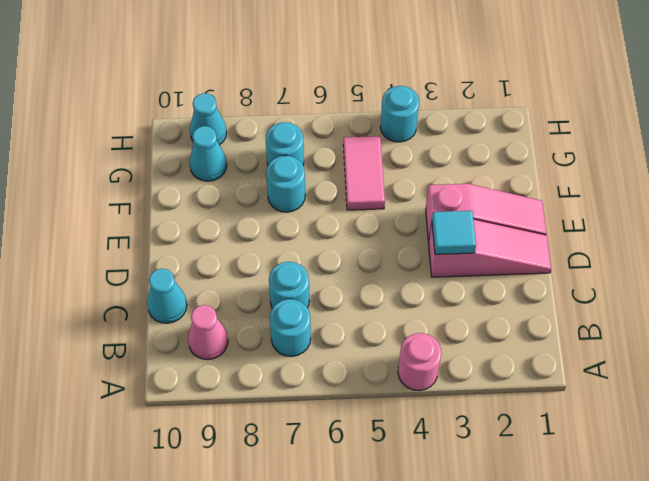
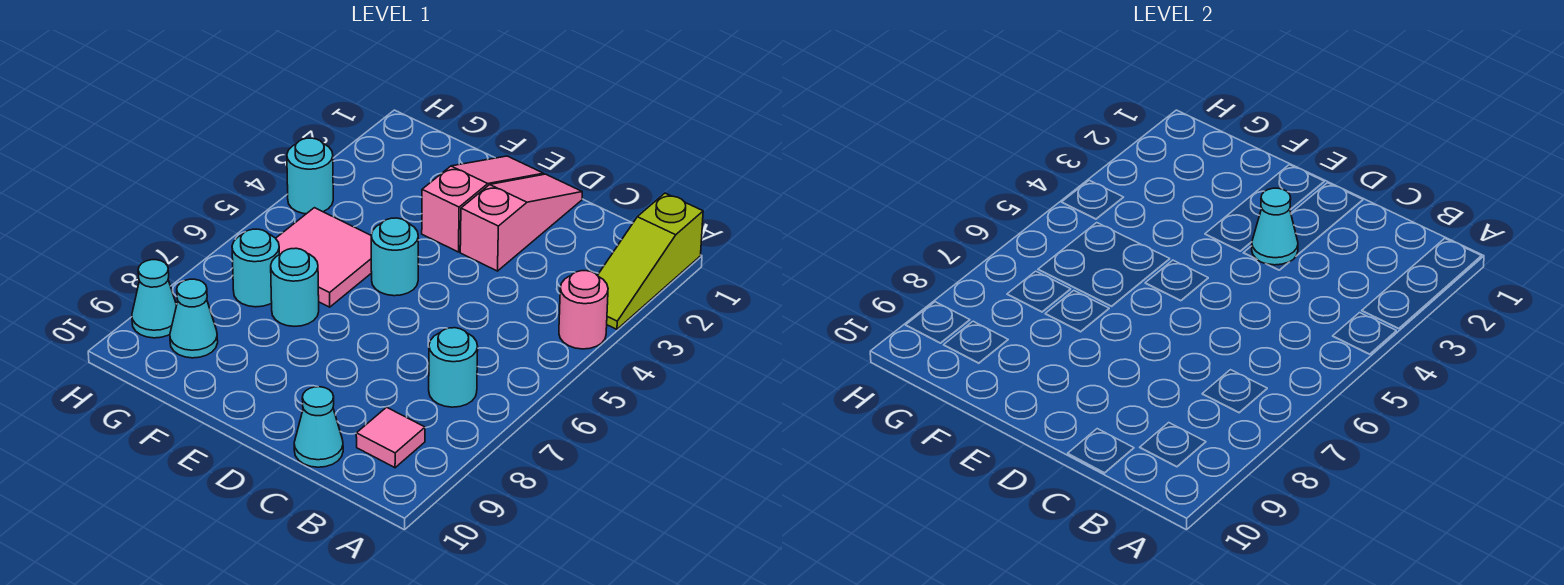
none -> lime 1x3 slope [597,193,703,329]
pink 1x1 cone [188,305,228,360] -> pink 1x1 tile [356,407,425,468]
cyan 1x1 round brick [269,262,309,308] -> cyan 1x1 round brick moved to [371,218,418,296]
cyan 1x1 tile [432,211,476,254] -> cyan 1x1 cone [1252,188,1298,265]
pink 1x2 tile [343,136,385,210] -> pink 2x2 tile [276,208,372,307]

